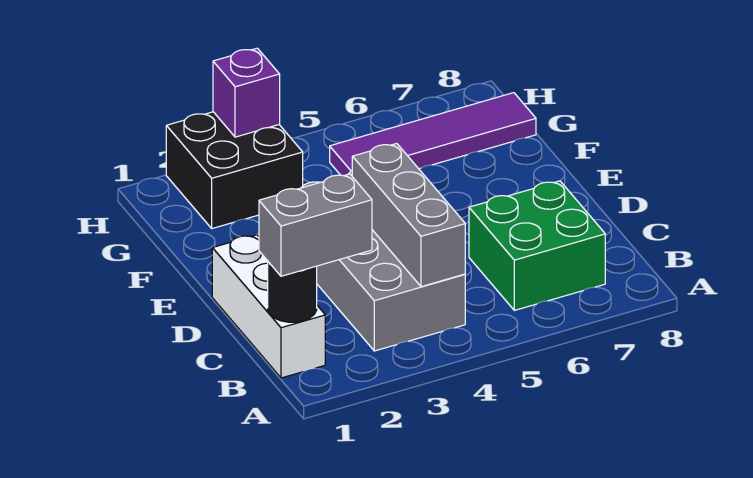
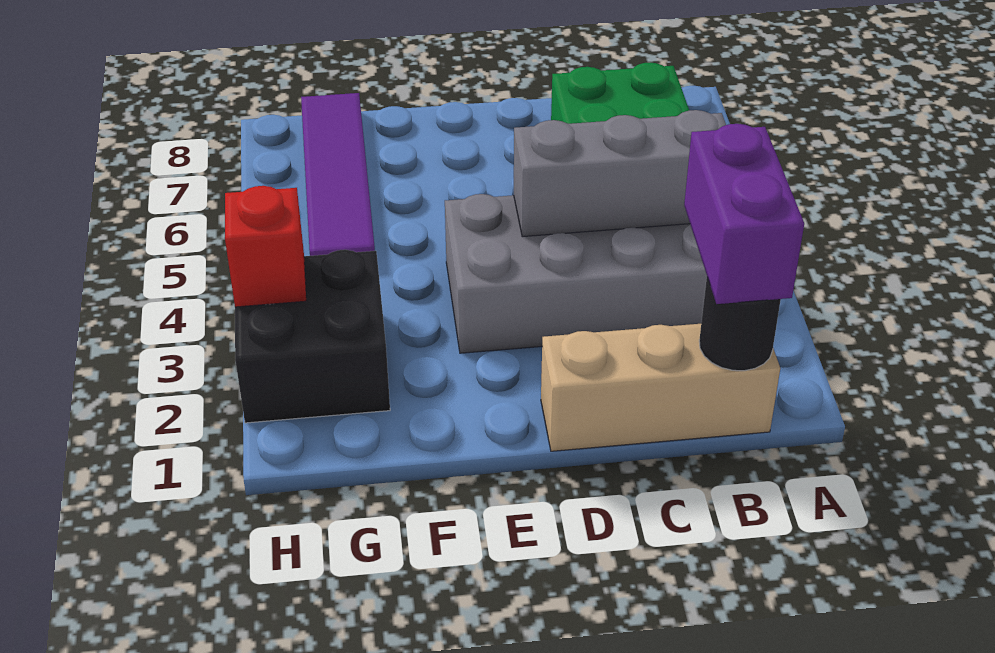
white 1x3 brick [212,235,325,378] -> tan 1x3 brick [541,324,780,451]
grey 1x2 brick [259,174,372,276] -> purple 1x2 brick [684,124,804,304]
purple 1x1 brick [213,48,280,137] -> red 1x1 brick [225,186,306,307]

